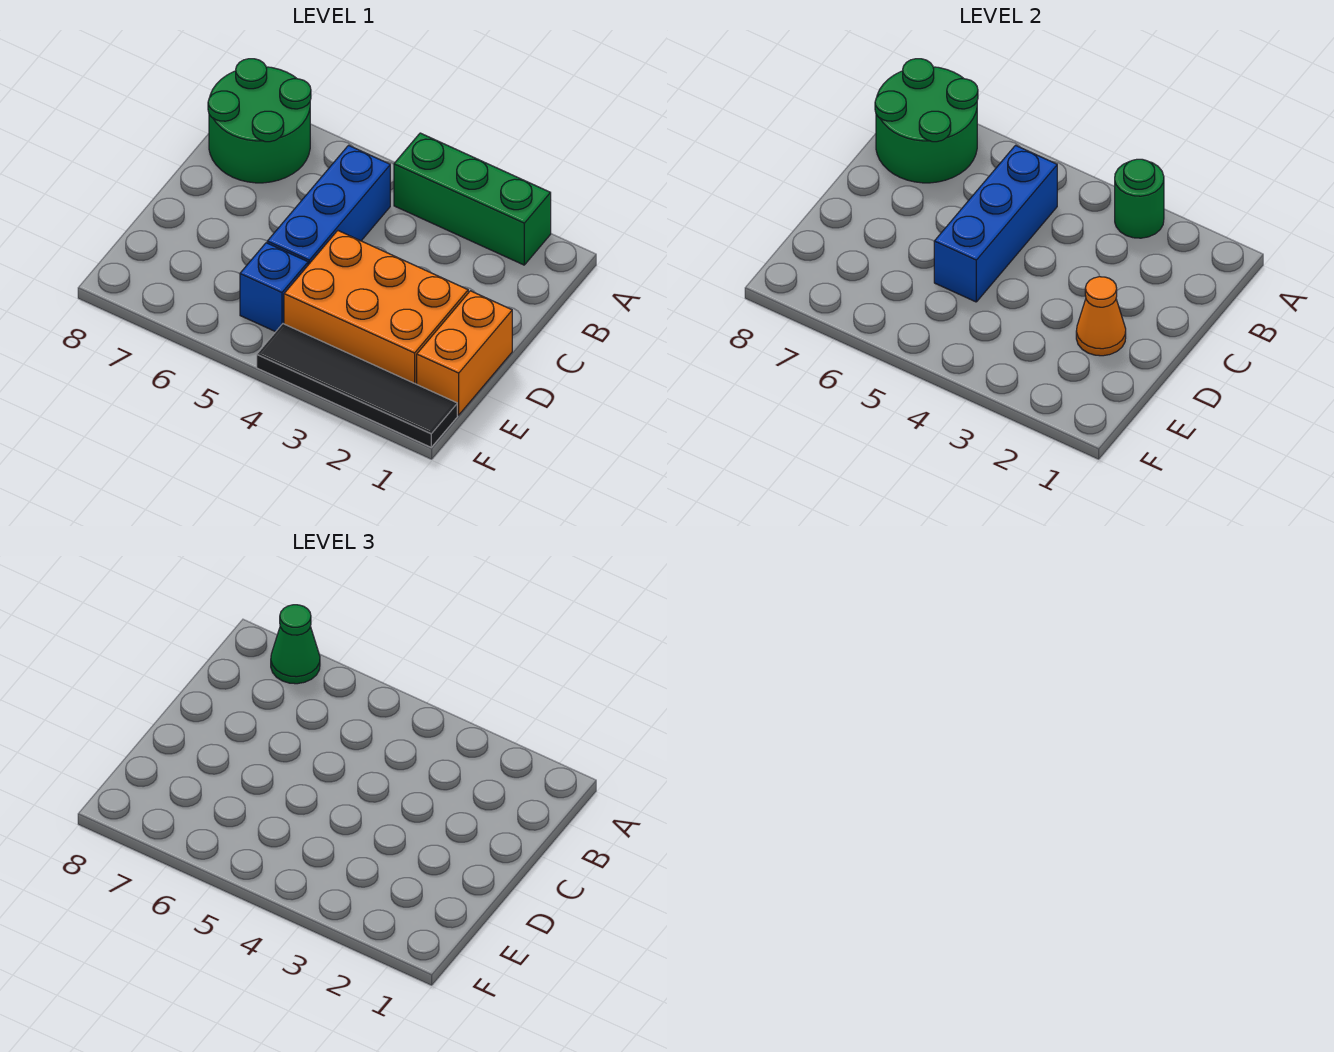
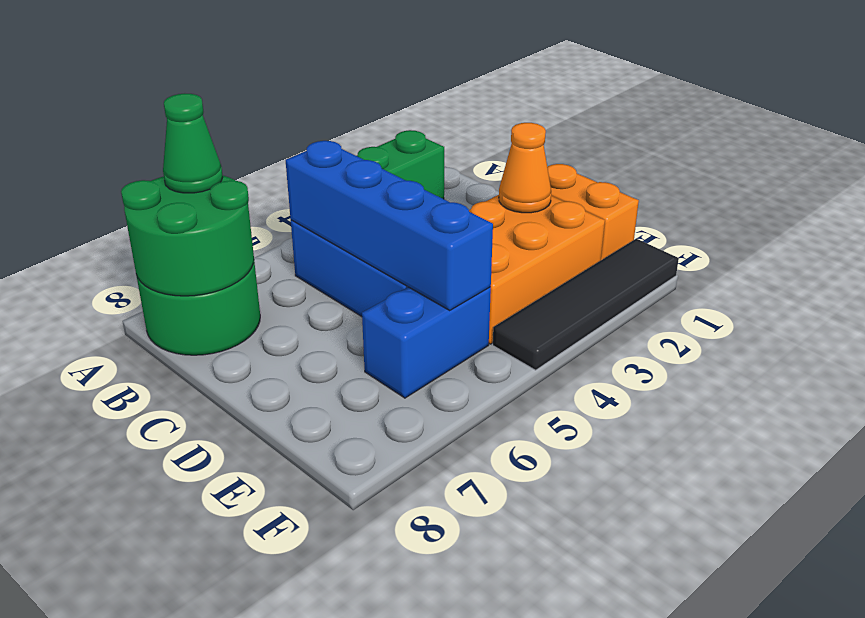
green 1x1 round brick [1115,159,1164,238] -> none
blue 1x3 brick [934,145,1057,302] -> blue 1x4 brick [286,141,493,310]
blue 1x1 brick [240,243,308,332] -> blue 1x2 brick [362,287,491,398]

